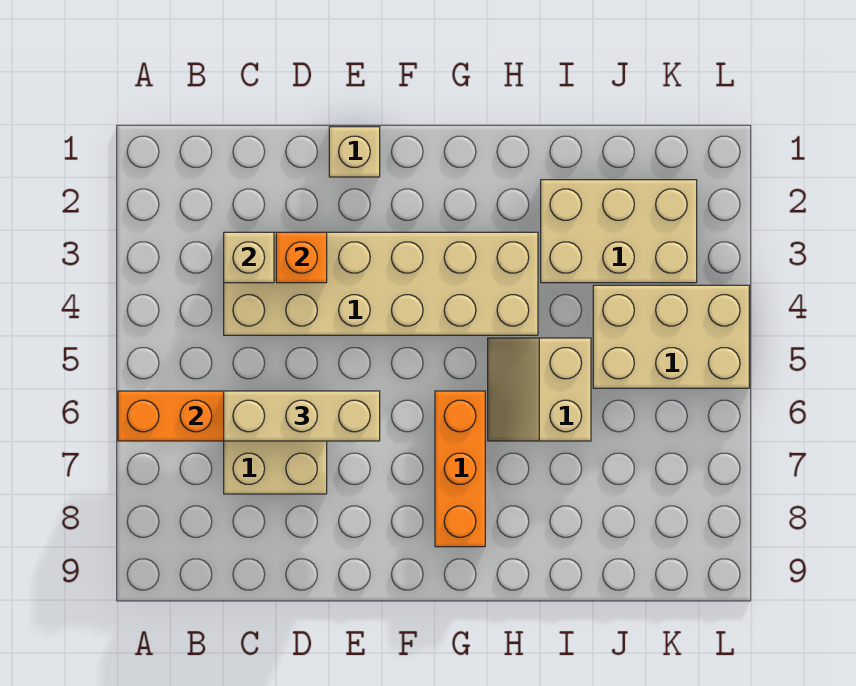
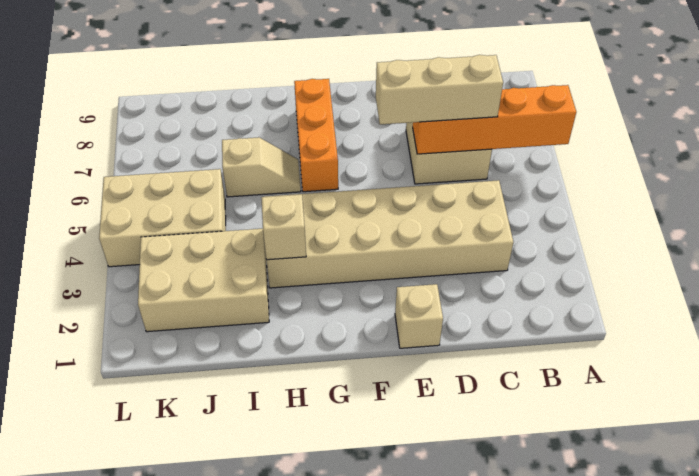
tan 1x1 brick [224,232,274,283] -> tan 1x1 brick moved to [262,194,306,260]
orange 1x1 brick [276,232,327,283] -> none
tan 2x2 slope [488,338,591,441] -> tan 1x2 slope [222,137,301,197]

